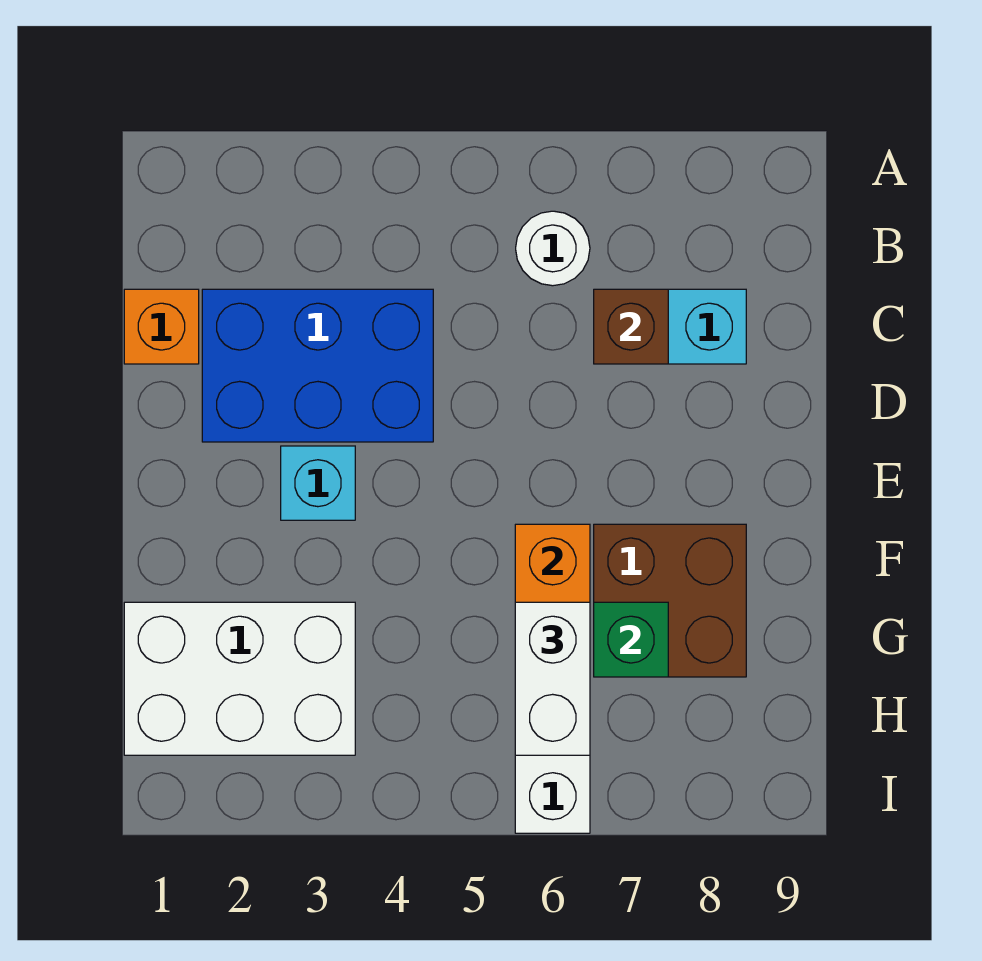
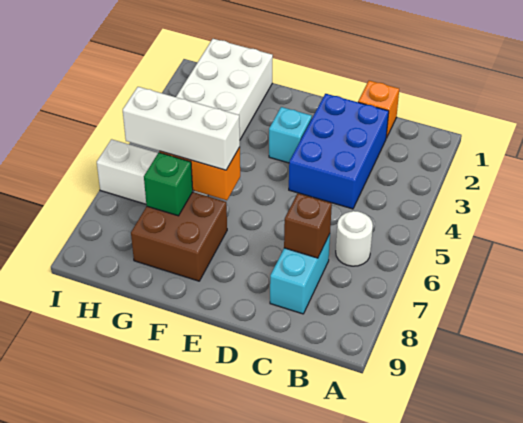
white 1x2 brick [515,602,590,755] -> white 1x3 brick [123,87,240,170]

